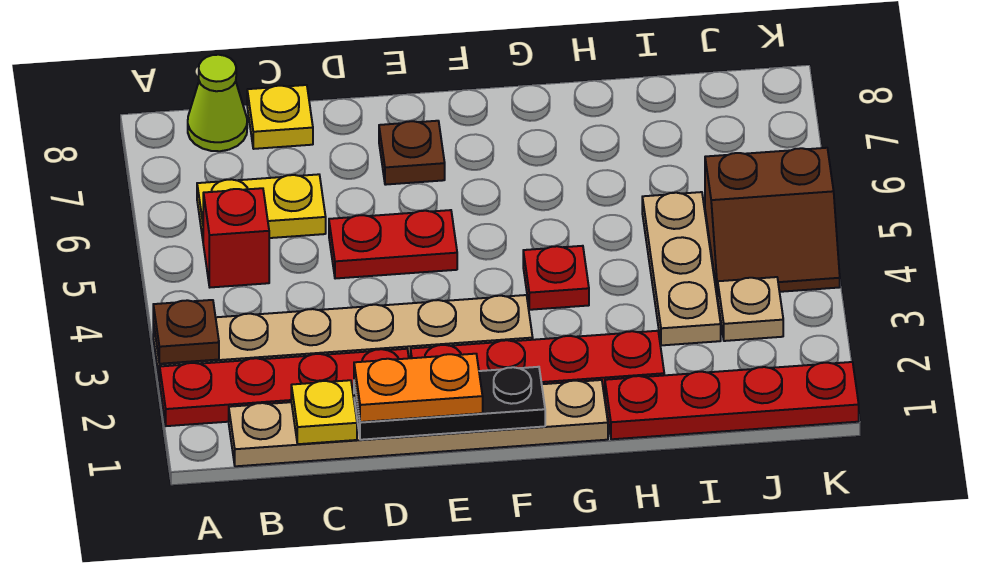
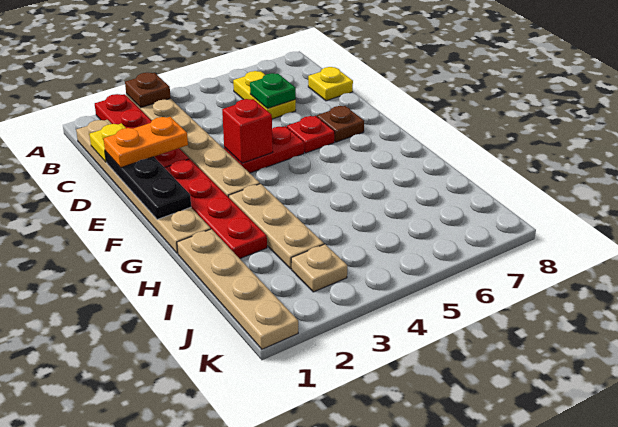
red 1x1 brick [203,188,269,287] -> red 1x1 brick moved to [222,99,273,163]
lime 1x1 cone [188,55,247,151] -> none
none -> green 1x1 plate [250,73,296,108]
orange 1x2 plate [354,354,483,422] -> orange 1x2 plate turned to [103,117,188,168]
red 1x2 plate [329,210,457,279] -> red 1x2 plate turned to [224,126,304,173]
red 1x1 plate [523,246,589,310] -> red 1x1 plate moved to [287,116,335,153]
red 1x4 plate [605,362,859,439] -> tan 1x4 plate [177,229,298,349]
tan 1x3 plate [642,192,721,345] -> tan 1x3 plate turned to [229,184,324,269]
brown 2x2 slope [705,148,840,296] -> none

